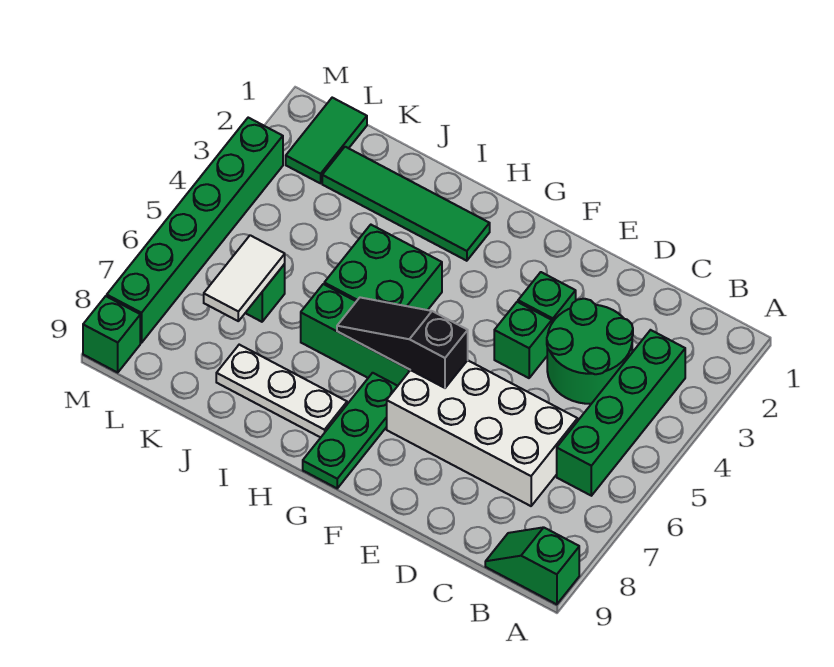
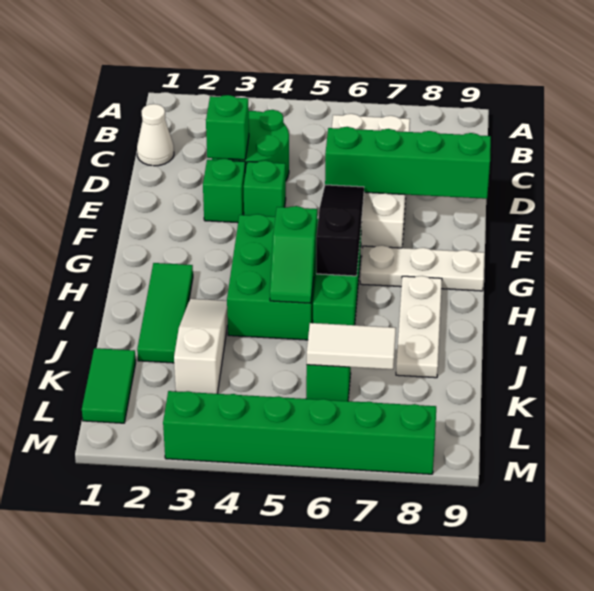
green 1x2 slope [485,527,579,604] -> green 1x2 slope moved to [270,206,317,303]
green 1x4 brick [557,330,685,496] -> green 1x4 brick moved to [325,127,491,199]
none -> white 1x1 cone [137,104,174,166]
black 1x3 slope [337,297,468,388] -> black 1x3 slope turned to [316,185,364,276]
green 1x3 plate [303,373,397,488] -> white 1x3 plate [360,245,485,291]
green 1x4 tile [322,147,490,261] -> green 1x3 tile [137,263,193,363]
green 2x2 brick [324,225,442,310] -> green 2x3 brick [227,214,318,340]
none -> white 1x3 slope [174,299,228,394]
green 1x2 tile [286,98,367,183] -> green 1x2 tile turned to [82,348,136,423]
green 1x1 brick [83,296,140,372] -> green 1x1 brick moved to [206,95,249,160]

